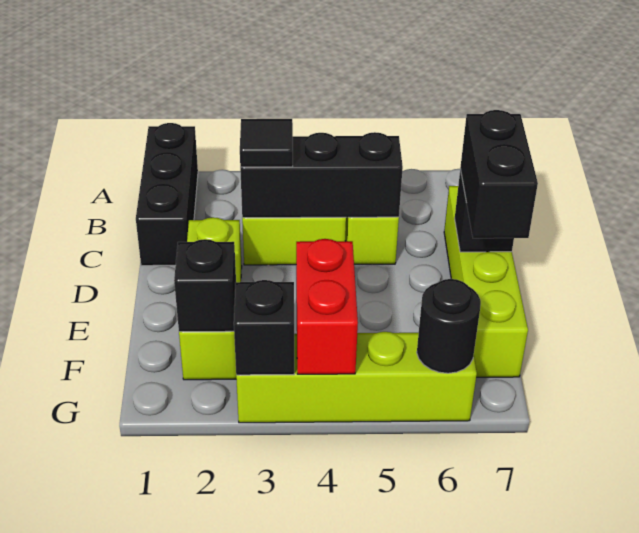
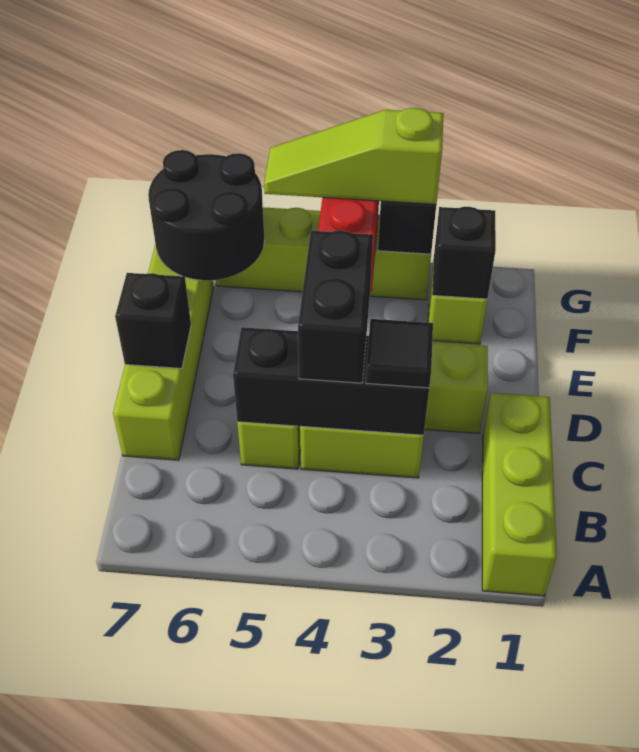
black 1x3 brick [136,123,198,266] -> lime 1x3 brick [482,393,557,596]
black 1x2 brick [460,110,538,238] -> black 1x2 brick moved to [298,231,373,383]
none -> lime 1x3 slope [264,108,443,204]
black 1x1 round brick [417,279,481,373] -> black 2x2 round brick [148,150,264,281]

